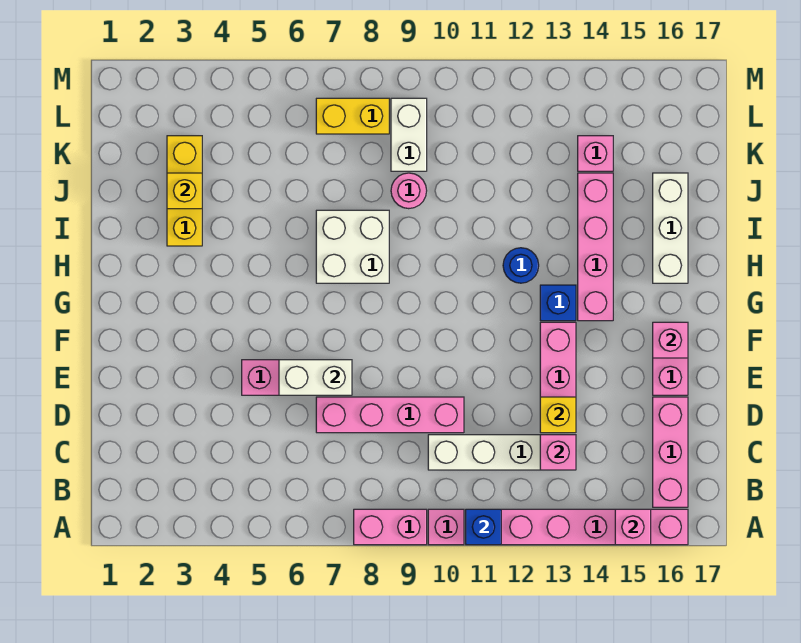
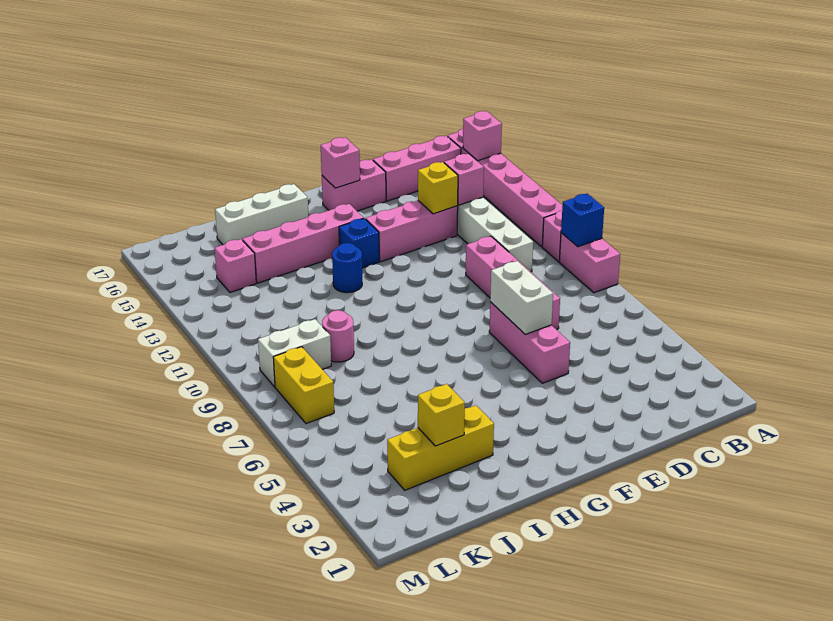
blue 1x1 brick [466,509,501,545] -> blue 1x1 brick moved to [561,194,604,247]
white 2x2 brick [316,210,389,283] -> none

